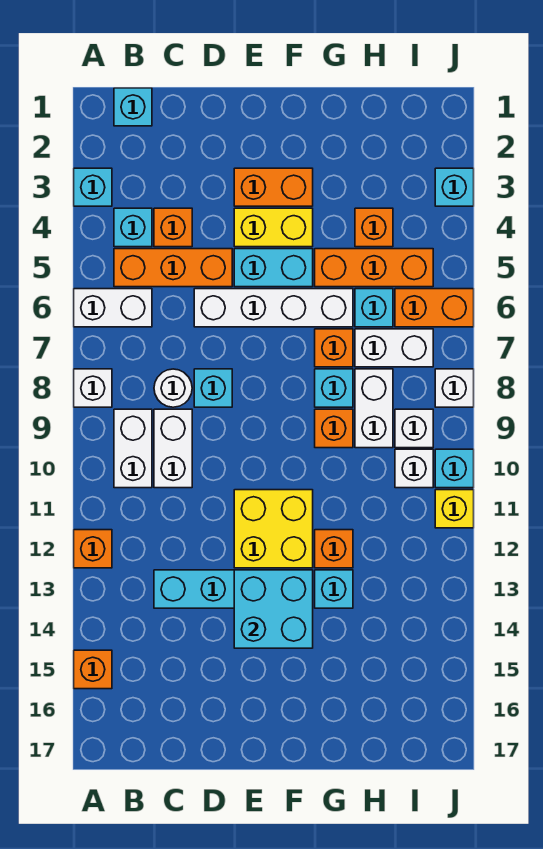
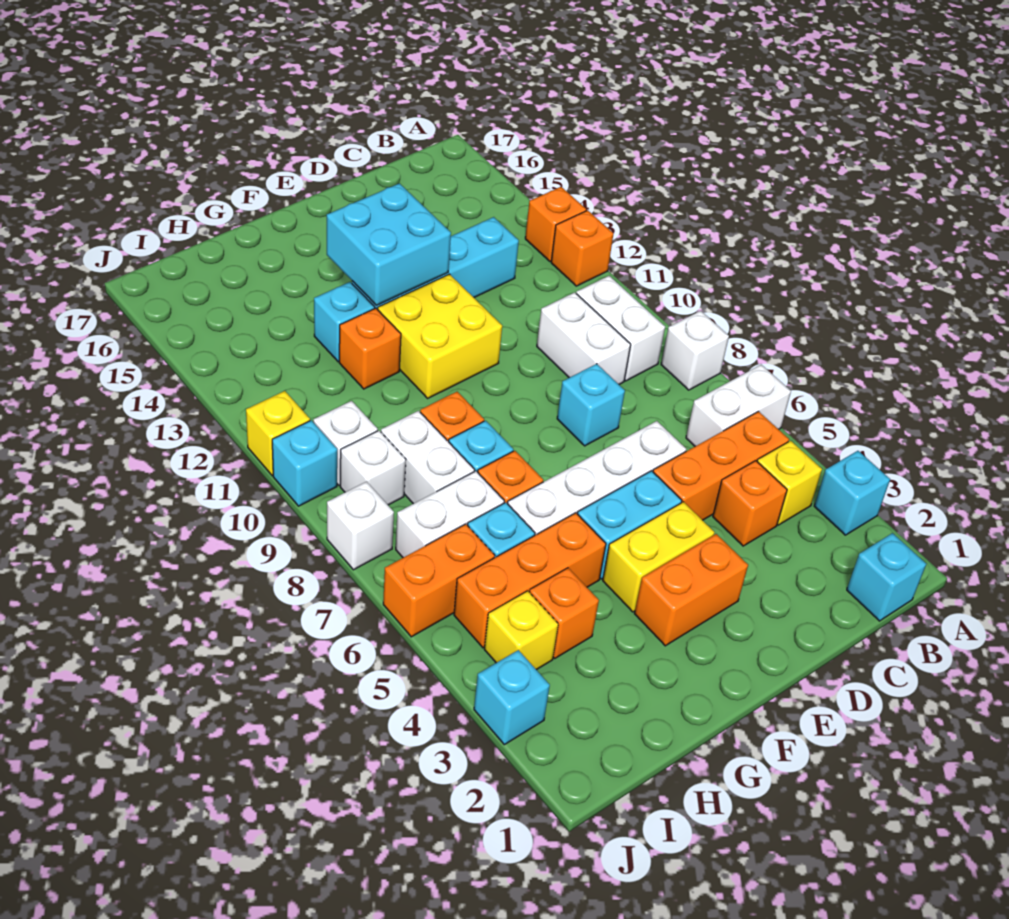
orange 1x1 brick [74,650,112,689] -> orange 1x1 brick moved to [525,187,586,262]
cyan 1x1 brick [114,208,152,247] -> yellow 1x1 brick [757,441,822,525]
white 1x1 round brick [154,369,192,407] -> none
none -> yellow 1x1 brick [484,591,558,670]

